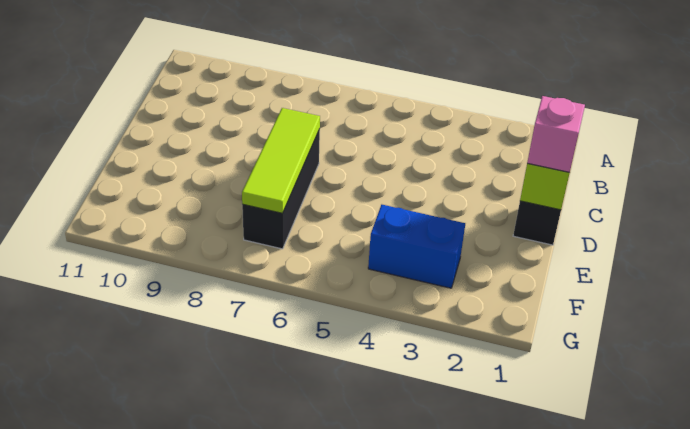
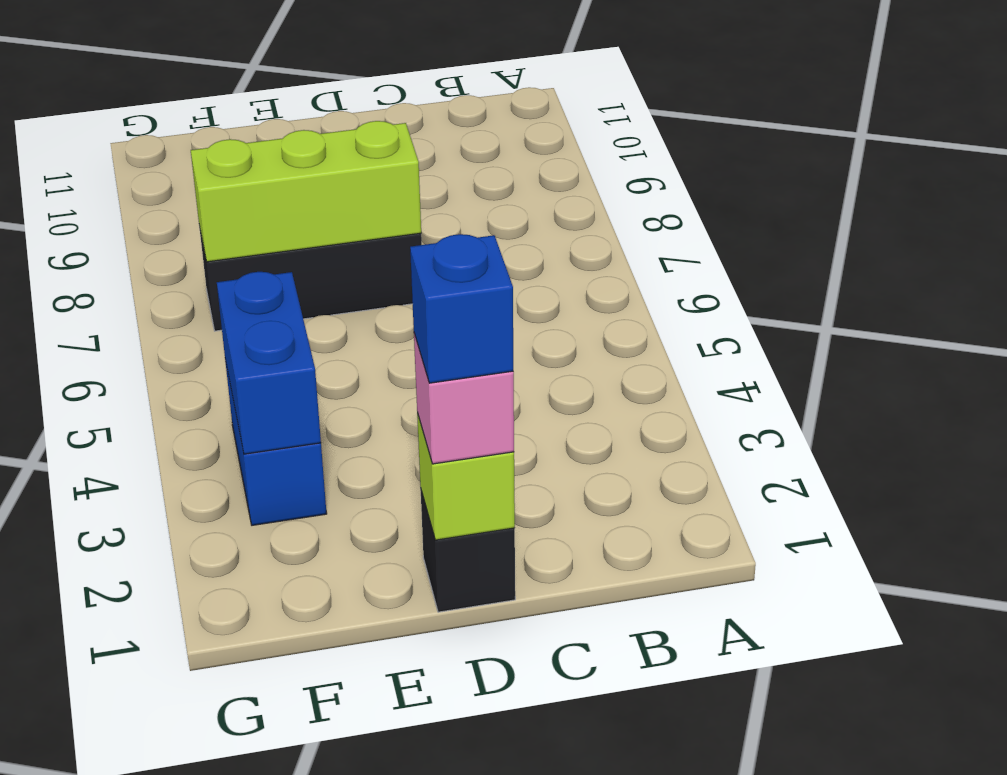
none -> blue 1x1 brick [410,234,513,383]
lime 1x3 tile [242,108,320,213] -> lime 1x3 brick [191,121,421,262]
none -> blue 1x2 brick [217,272,321,454]

